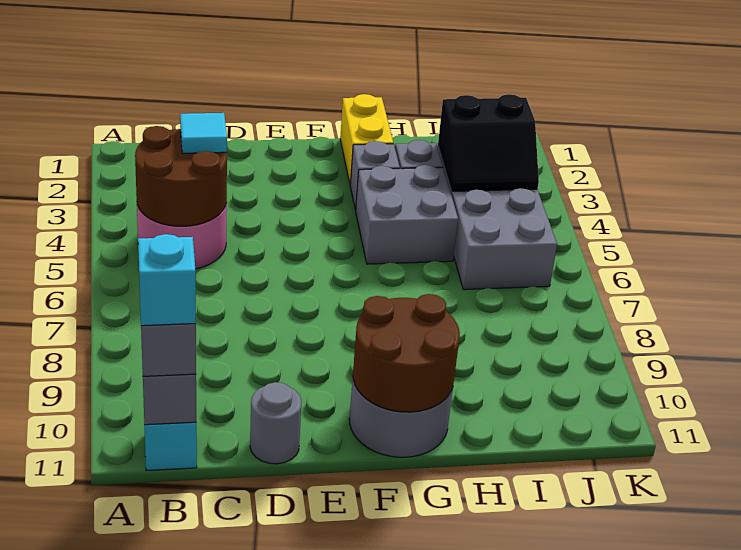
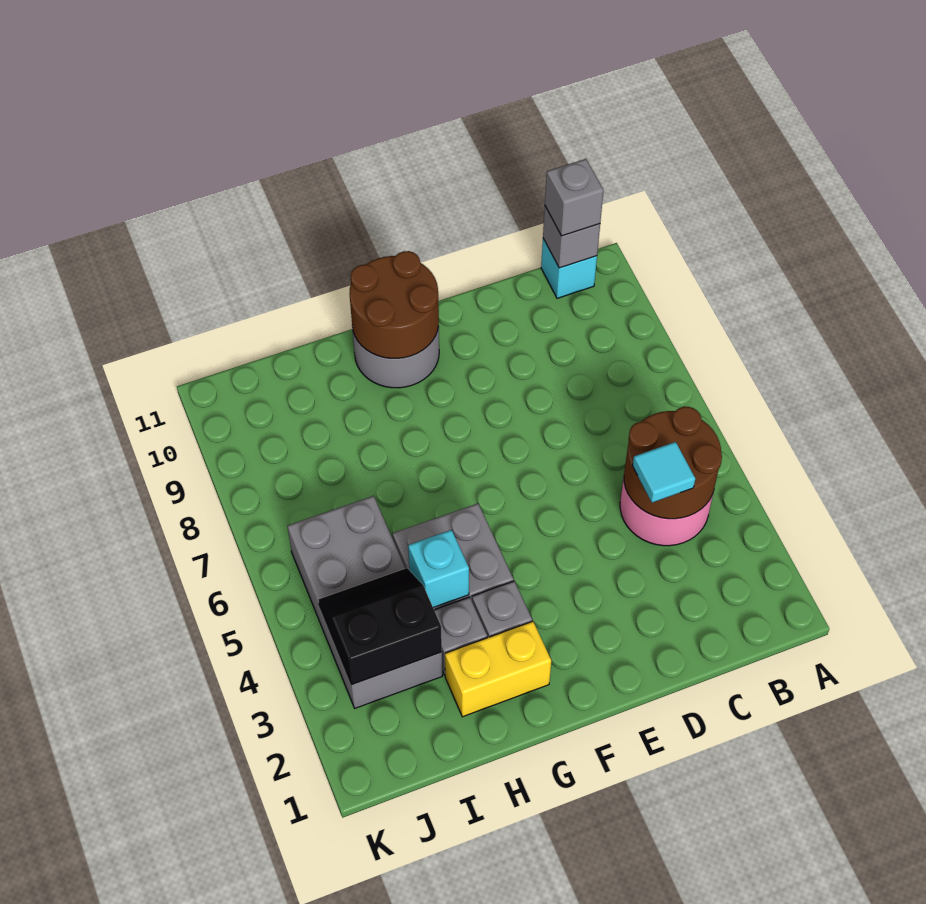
cyan 1x1 brick [138,234,196,326] -> cyan 1x1 brick moved to [408,530,469,608]
grey 1x1 round brick [250,382,302,464] -> none
yellow 1x2 brick [340,94,393,184] -> yellow 1x2 brick turned to [445,621,551,717]

